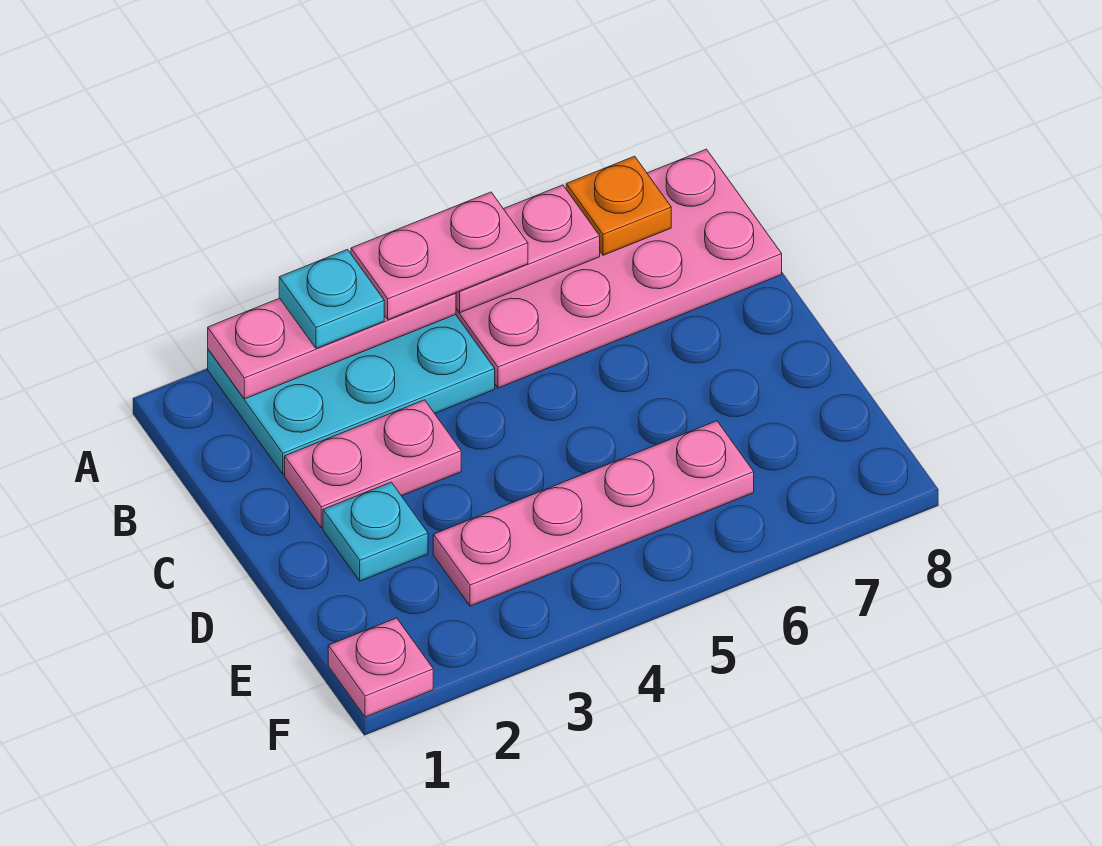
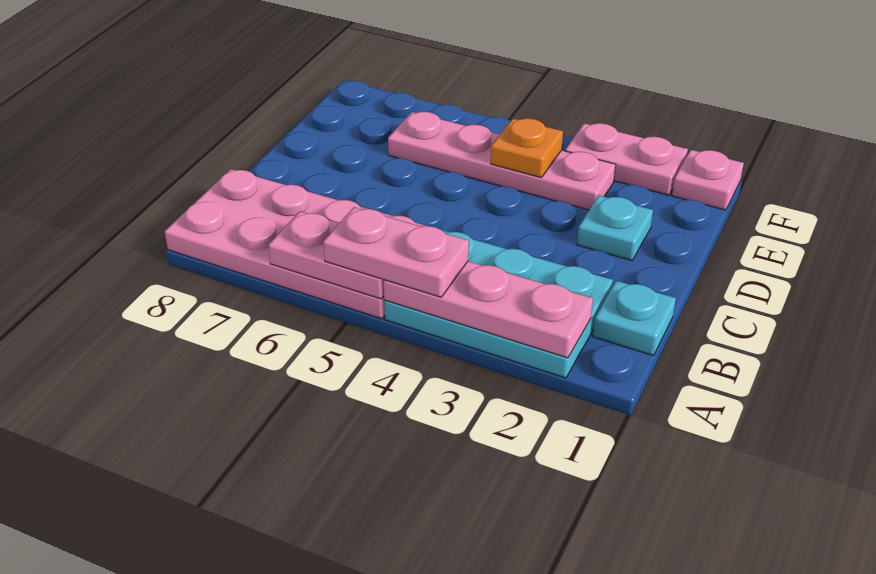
cyan 1x1 plate [279,250,384,349] -> cyan 1x1 plate moved to [593,281,676,356]
orange 1x1 plate [566,156,671,255] -> orange 1x1 plate moved to [491,118,563,178]
pink 1x2 plate [285,400,461,528] -> pink 1x2 plate moved to [565,123,688,195]

